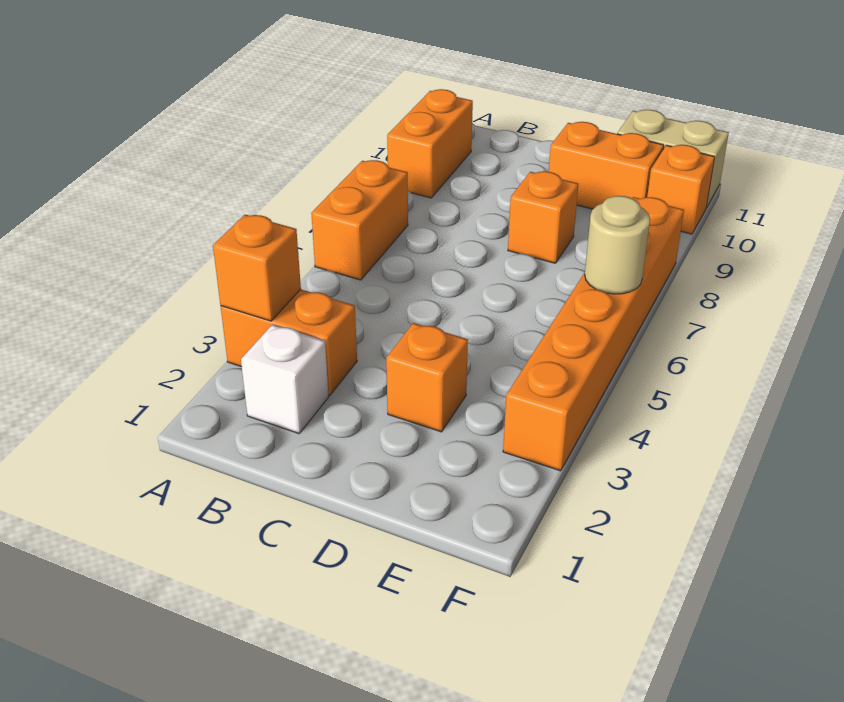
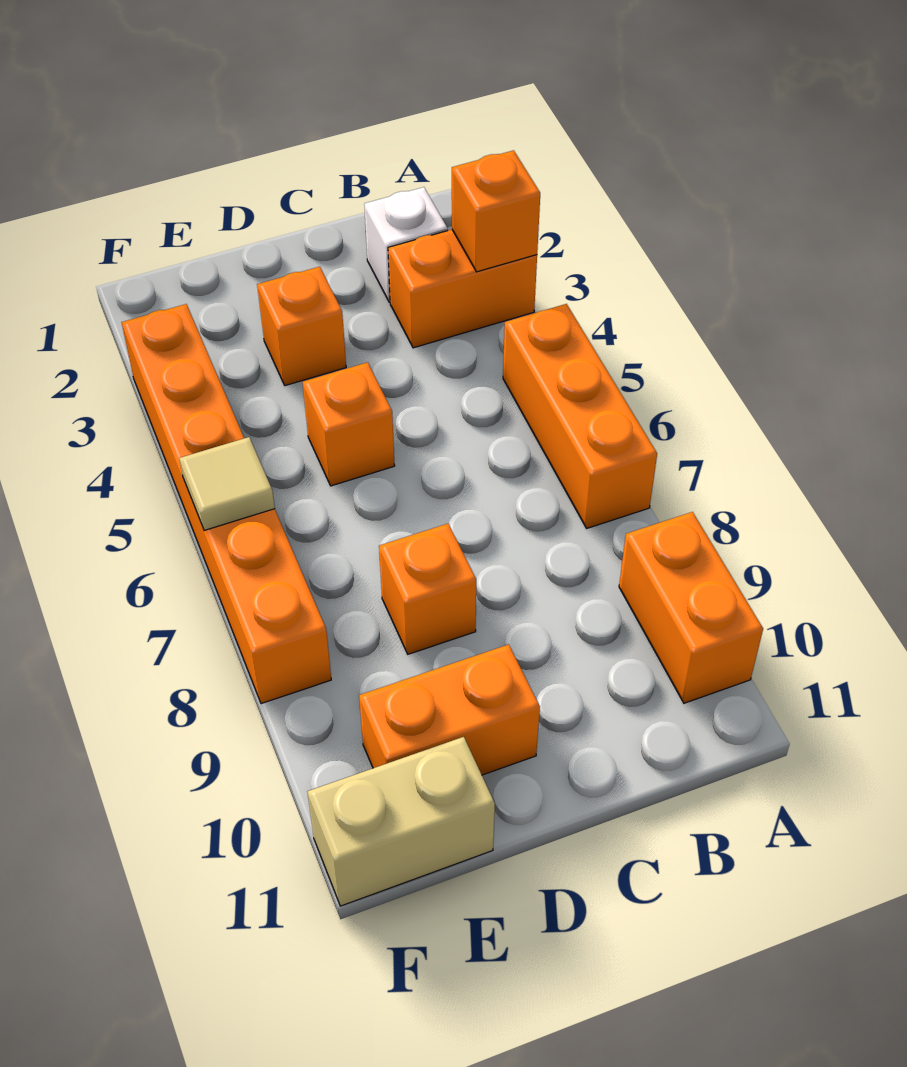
orange 1x2 brick [311,160,408,280] -> orange 1x3 brick [503,304,657,528]
tan 1x1 round brick [585,196,650,294] -> tan 1x1 tile [179,437,275,531]
orange 1x1 brick [647,145,715,234] -> orange 1x1 brick moved to [303,362,395,486]

